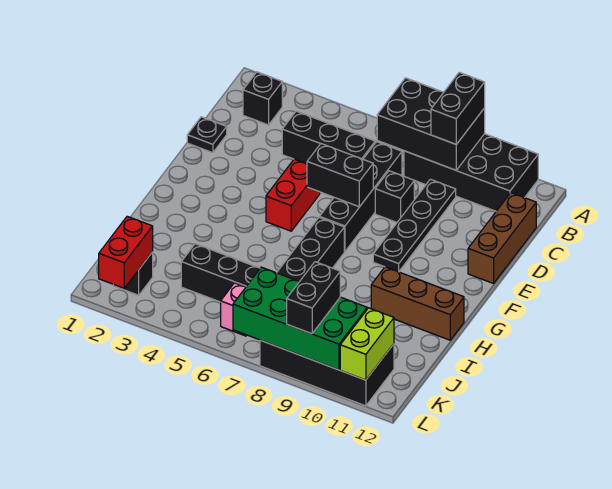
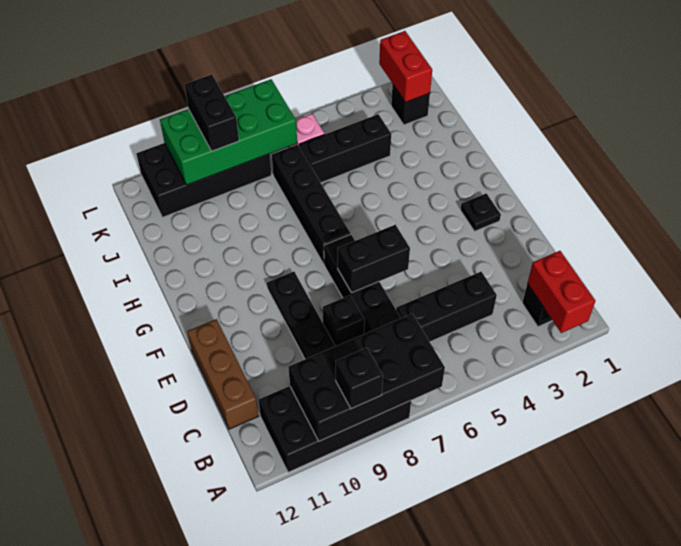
black 2x3 brick [377,78,485,170] -> black 2x4 brick [288,314,445,441]
black 1x2 brick [431,72,485,144] -> black 1x1 brick [336,348,383,409]
black 1x1 plate [187,117,227,153] -> black 1x1 plate moved to [460,193,501,231]
red 1x2 brick [266,159,320,231] -> red 1x2 brick moved to [527,251,595,333]
brown 1x3 brick [371,267,464,340] -> none
lime 1x2 brick [340,308,394,380] -> none

